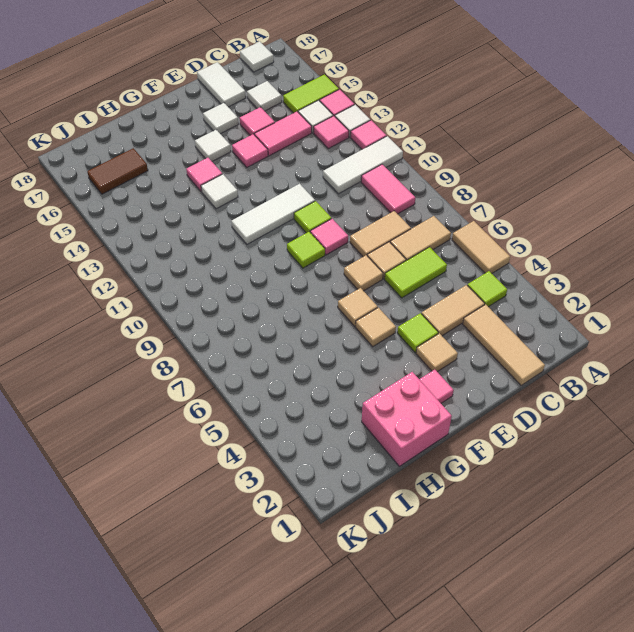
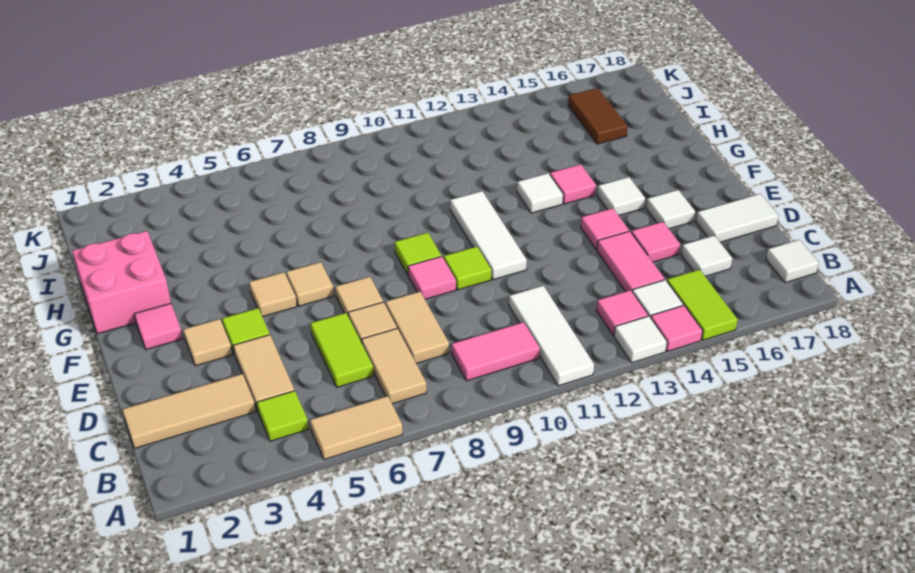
pink 1x1 tile [351,120,386,149] -> none

